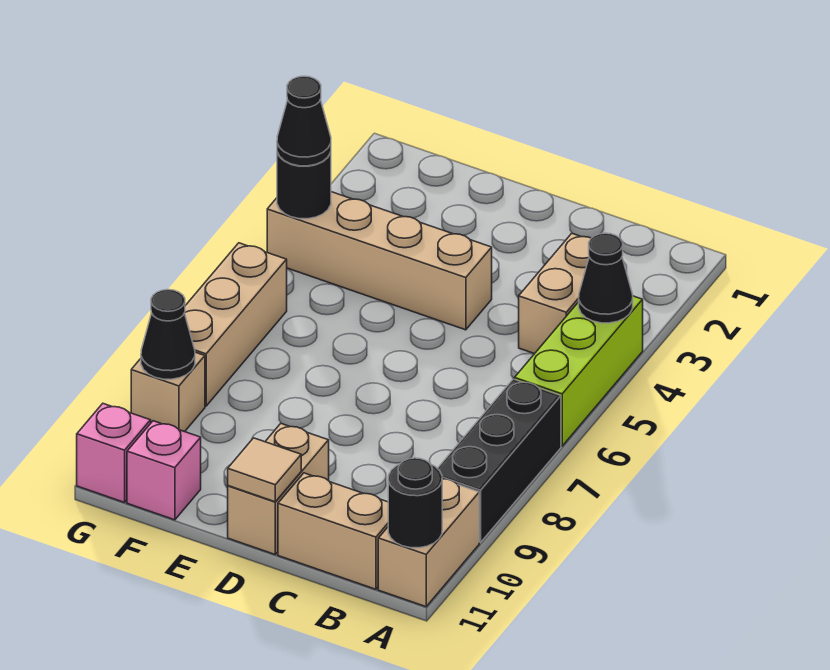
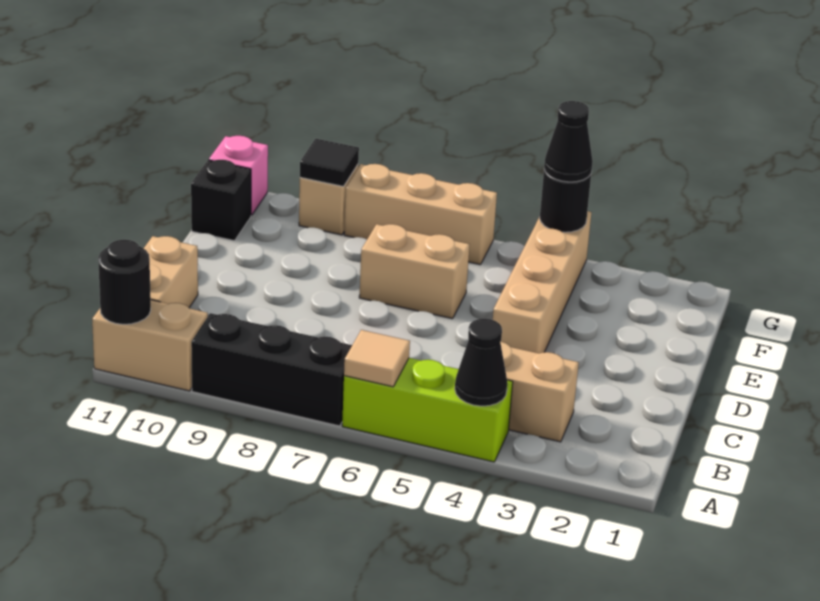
tan 1x2 brick [228,424,329,554] -> tan 1x2 brick moved to [359,224,470,319]
tan 1x1 tile [228,438,301,502] -> tan 1x1 tile moved to [344,330,410,387]
pink 1x1 brick [127,421,201,520] -> black 1x1 brick [191,160,251,241]
black 1x1 cone [141,290,195,379] -> black 1x1 tile [300,139,359,186]

